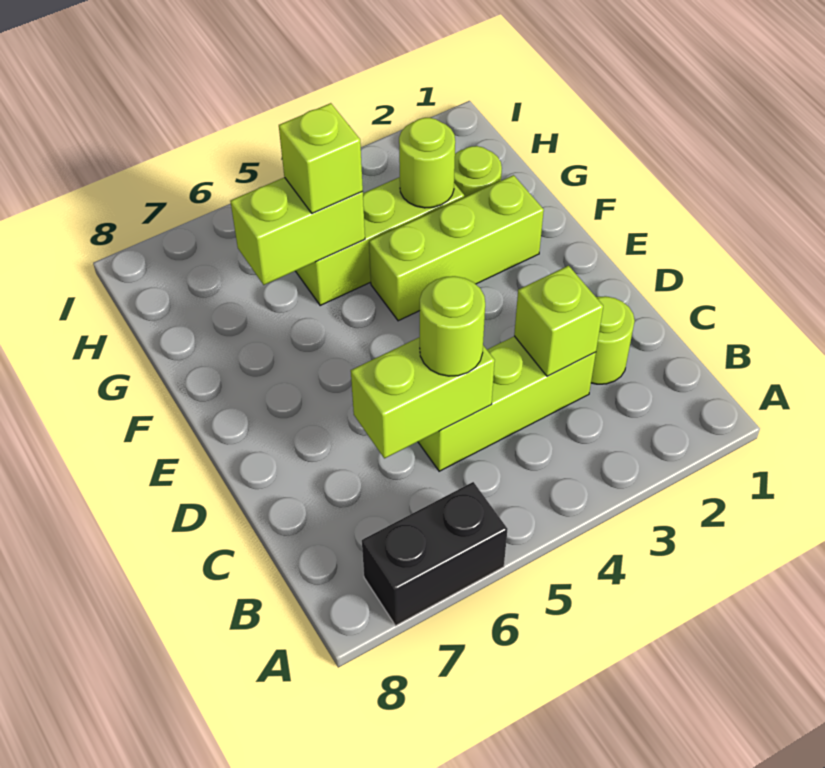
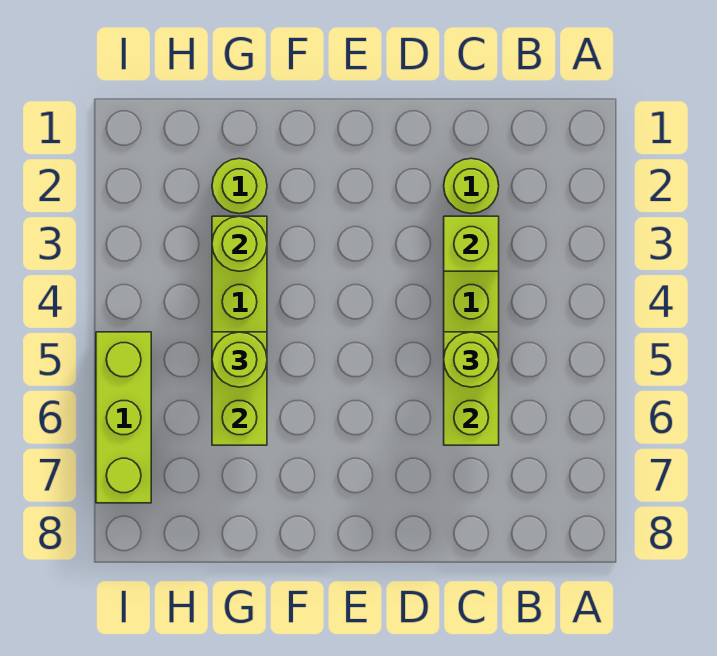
black 1x2 brick [362,482,508,626] -> none
lime 1x3 brick [369,175,544,321] -> lime 1x3 brick moved to [96,332,151,503]
lime 1x1 brick [279,103,363,213] -> lime 1x1 round brick [212,332,267,387]

